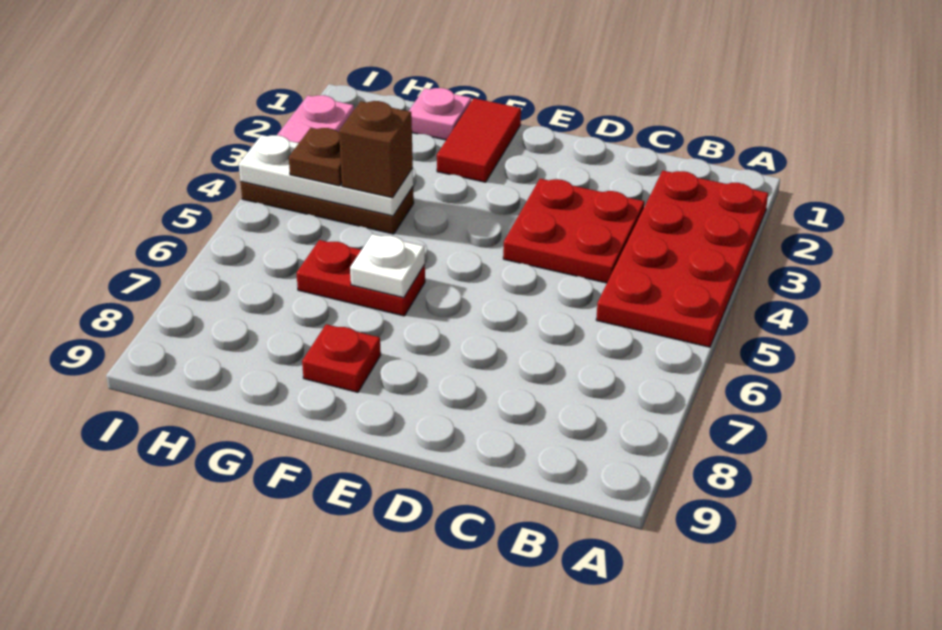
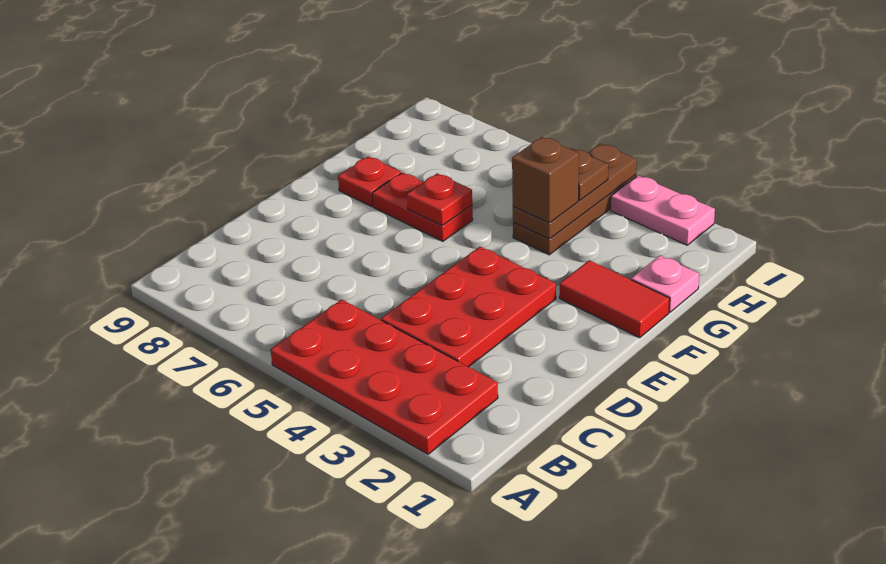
red 2x2 plate [503,179,644,283] -> red 2x3 plate [381,247,556,367]
red 1x2 plate [297,240,425,316] -> red 1x2 plate turned to [372,173,473,241]
white 1x1 plate [350,234,425,298] -> red 1x1 plate [407,173,472,225]
white 1x3 plate [239,135,413,216] -> brown 1x3 plate [513,144,637,239]

